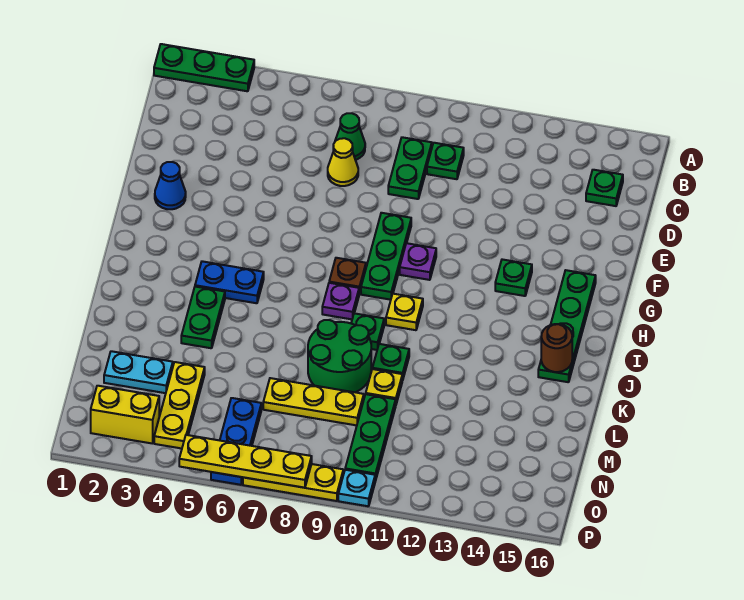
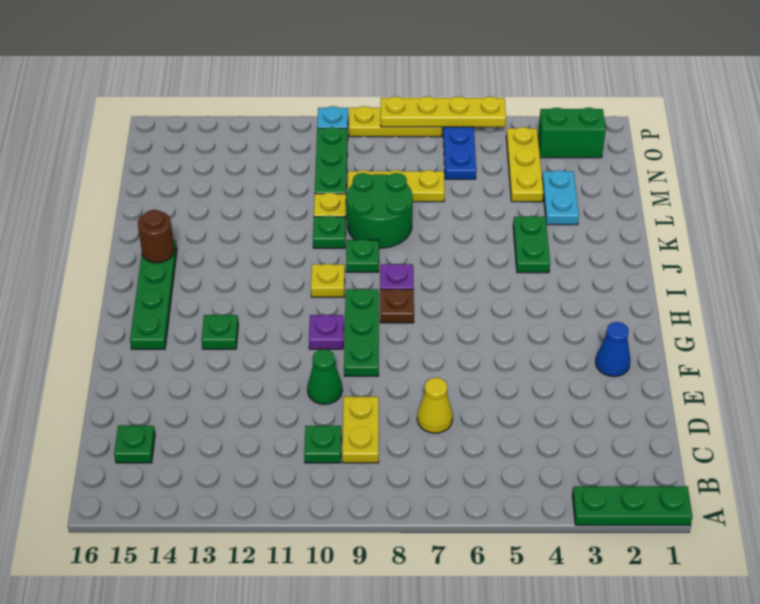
green 1x1 cone [335,113,365,160] -> green 1x1 cone moved to [307,349,342,404]
green 1x2 plate [388,137,432,199] -> yellow 1x2 plate [342,397,379,463]
blue 1x2 plate [195,261,264,303] -> none
cyan 1x2 plate [104,351,173,393] -> cyan 1x2 plate turned to [542,170,579,225]
yellow 1x2 brick [91,386,159,443] -> green 1x2 brick [538,108,606,158]

